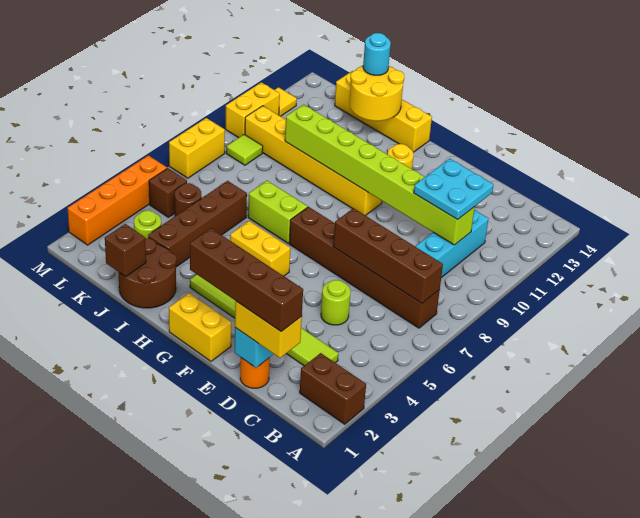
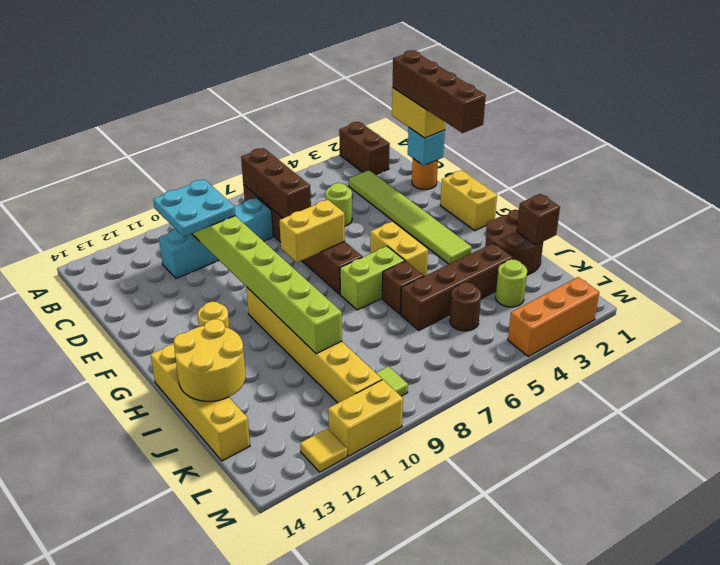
brown 1x4 brick [333,208,443,303] -> brown 1x3 brick [241,148,311,218]
lime 1x2 brick [248,181,308,243] -> lime 1x2 brick turned to [340,246,405,310]
cyan 1x1 round brick [363,33,391,75] -> none
brown 1x1 brick [149,168,187,217] -> brown 1x1 brick moved to [382,261,424,314]
orange 1x4 brick [68,155,167,245] -> orange 1x3 brick [508,277,599,356]
yellow 1x2 brick [169,118,225,178] -> yellow 1x2 brick moved to [279,200,345,262]

